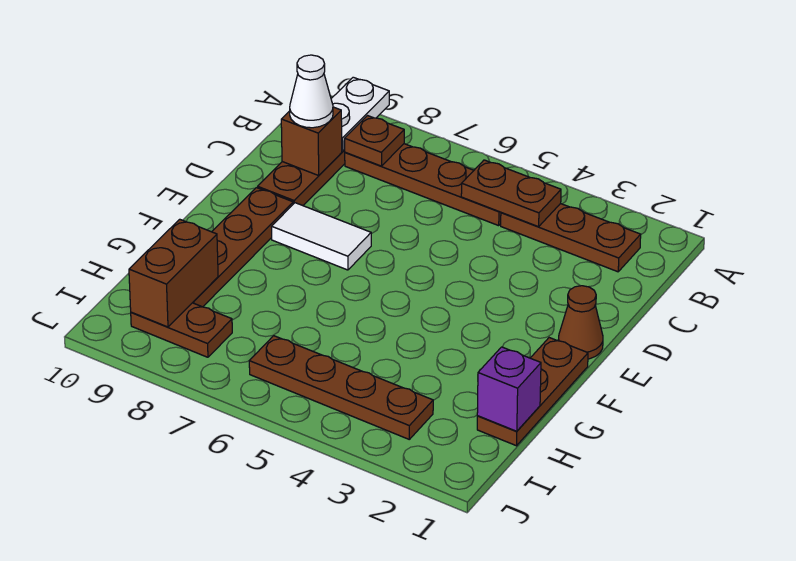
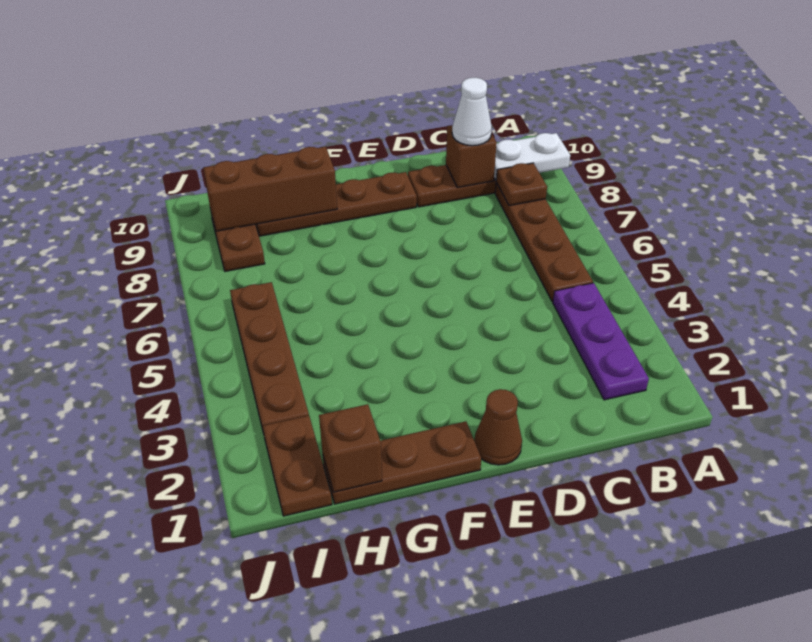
brown 1x3 plate [501,204,641,272] -> purple 1x3 plate [553,283,649,400]
brown 1x2 plate [461,160,561,227] -> brown 1x2 plate moved to [263,416,332,516]
white 1x2 tile [271,203,371,270] -> none
purple 1x1 brick [477,347,541,431] -> brown 1x1 brick [319,404,382,492]
brown 1x2 brick [129,219,218,327] -> brown 1x3 brick [203,147,337,231]

